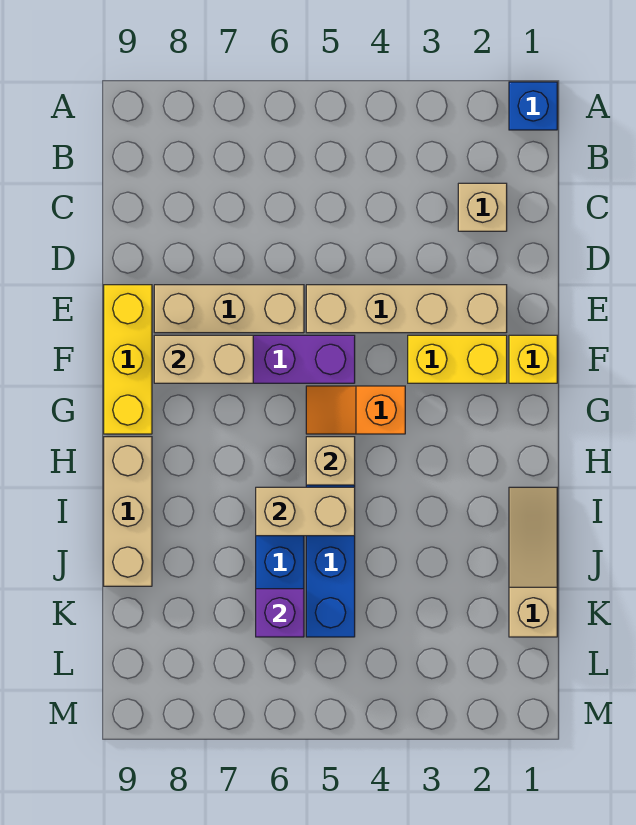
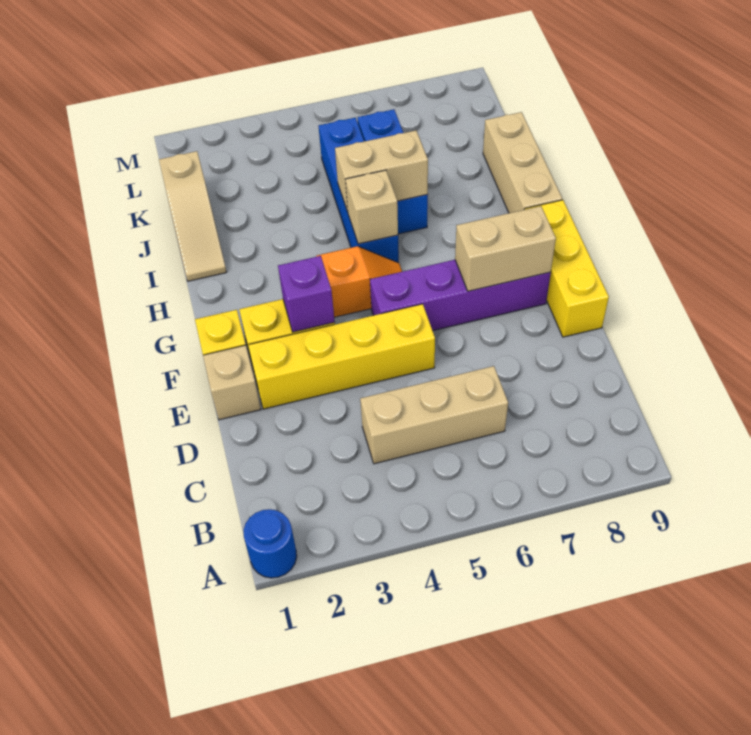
blue 1x1 brick [509,82,557,130] -> blue 1x1 round brick [243,509,297,578]
tan 1x1 brick [458,183,507,231] -> tan 1x1 brick moved to [203,345,261,420]
tan 1x4 brick [306,285,507,333] -> yellow 1x4 brick [248,304,435,409]
tan 1x3 brick [154,285,304,333] -> tan 1x3 brick moved to [360,366,508,464]
purple 1x1 brick [256,589,304,637] -> purple 1x1 brick moved to [278,256,335,332]

